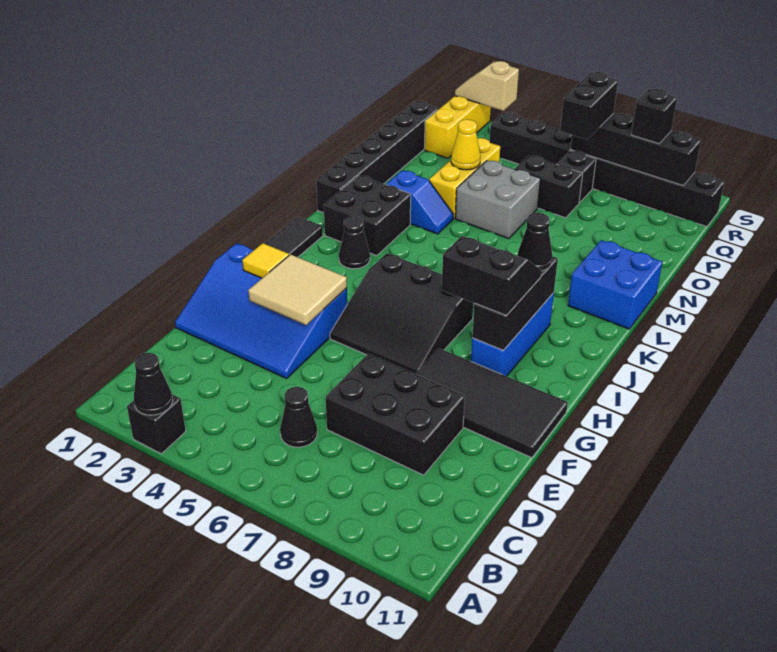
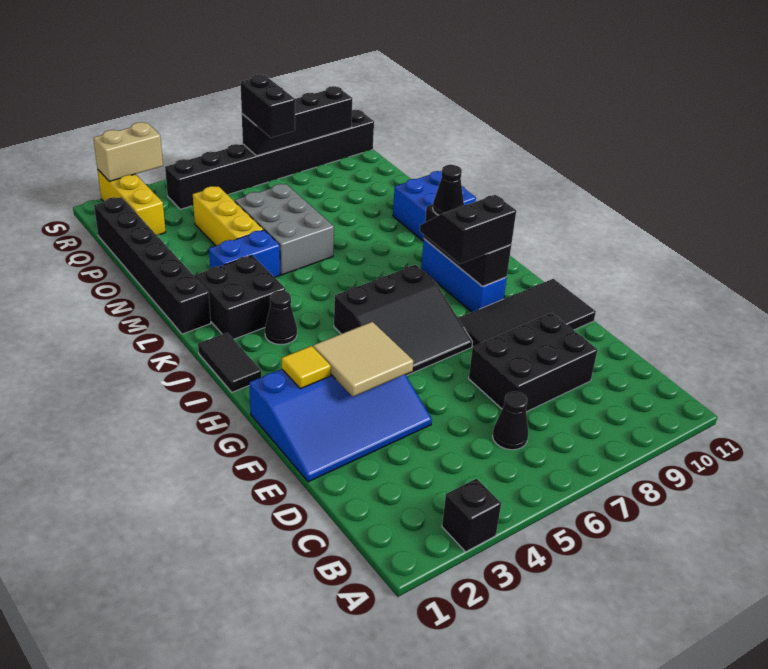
black 1x1 cone [134,353,173,415] -> none
blue 1x2 slope [386,170,453,234] -> blue 1x2 brick [209,230,280,277]
grey 2x2 brick [455,160,540,239] -> grey 2x3 brick [234,184,334,275]
yellow 1x1 cone [451,119,481,170] -> none
black 1x2 brick [515,155,583,218] -> none
black 1x1 brick [557,151,596,203] -> none
black 1x1 brick [632,89,677,144] -> none
tan 1x2 slope [455,61,519,111] -> tan 1x2 brick [93,122,163,181]

